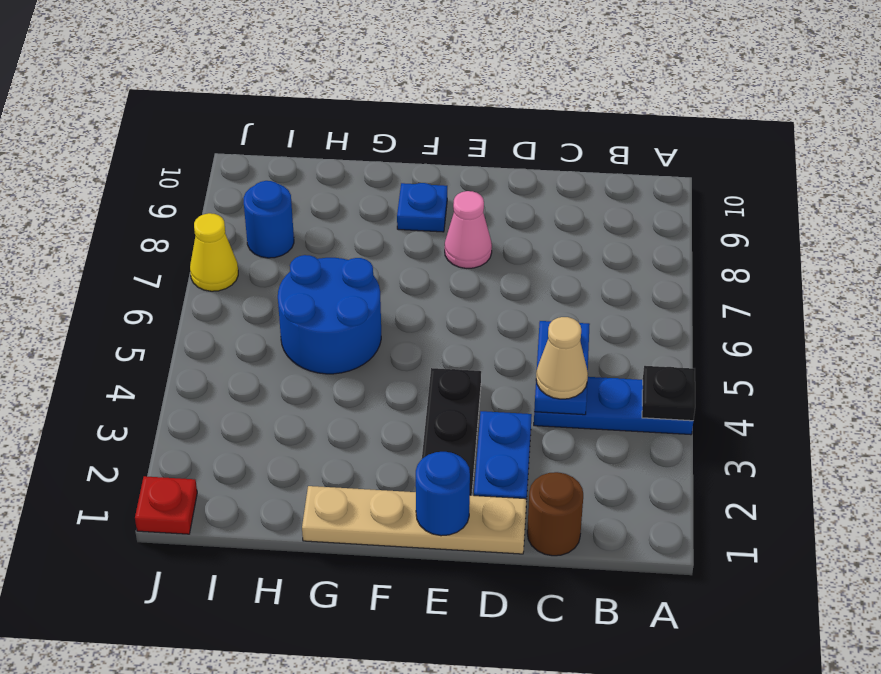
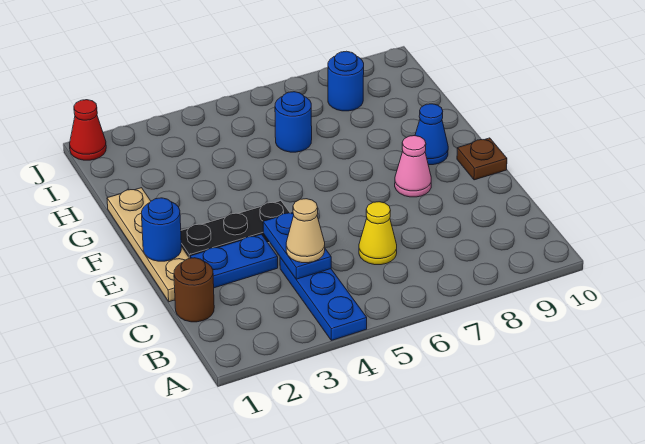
black 1x1 plate [642,366,695,421] -> none
blue 1x2 plate [534,321,590,415] -> blue 1x2 plate turned to [263,213,331,279]
none -> brown 1x1 plate [457,138,507,180]
blue 1x1 plate [397,183,447,232] -> blue 1x1 cone [415,104,448,165]
blue 2x2 round brick [278,255,381,374] -> blue 1x1 round brick [275,92,312,152]
red 1x1 plate [135,476,197,534] -> red 1x1 cone [70,100,106,160]
yellow 1x1 cone [190,213,238,291] -> yellow 1x1 cone moved to [359,202,397,265]

